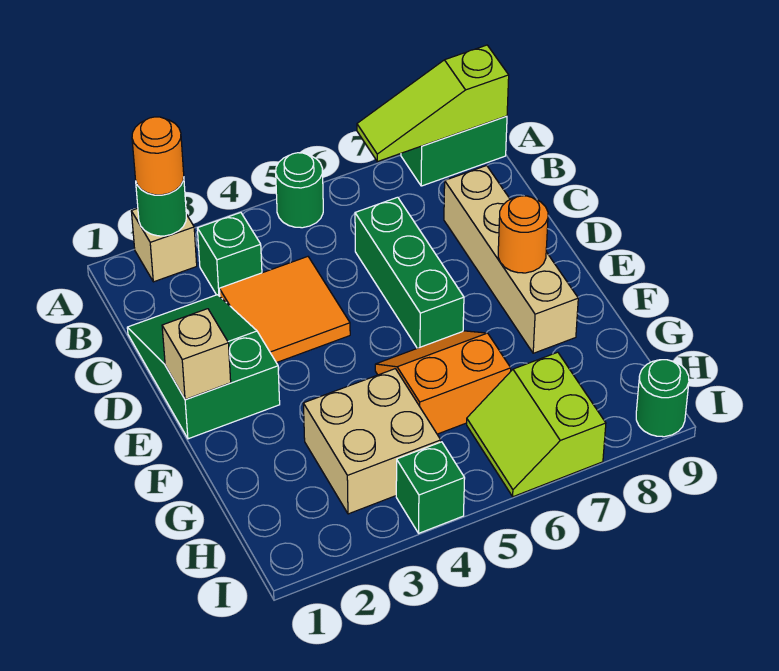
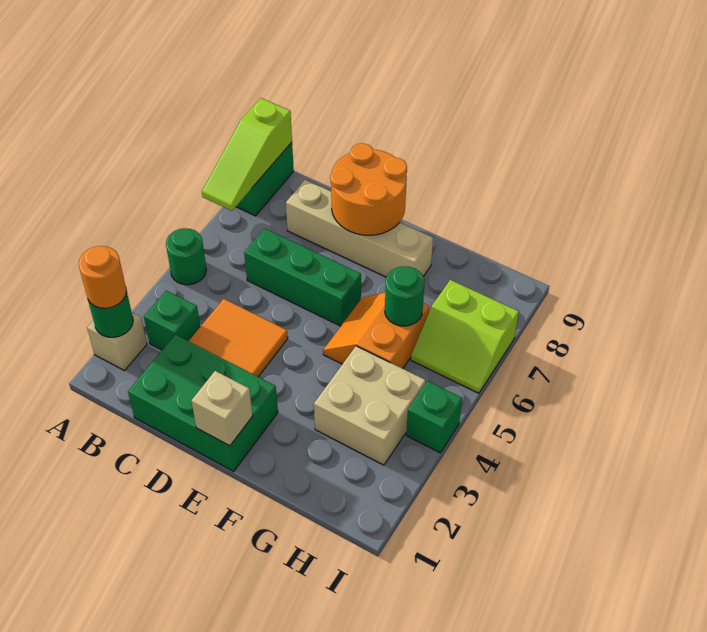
green 2x3 slope [127,295,280,439] -> green 2x3 brick [128,335,278,471]
orange 1x1 round brick [498,196,548,273] -> orange 2x2 round brick [330,143,407,235]
green 1x1 round brick [636,360,689,437] -> green 1x1 round brick moved to [385,266,425,326]

